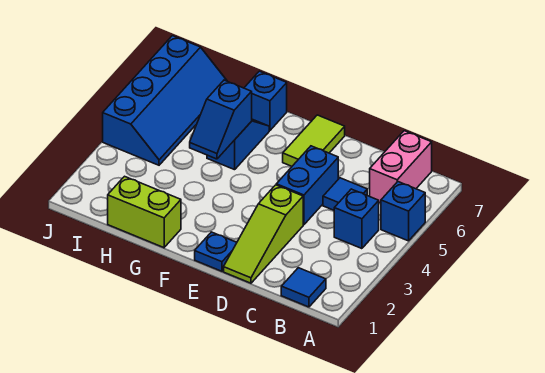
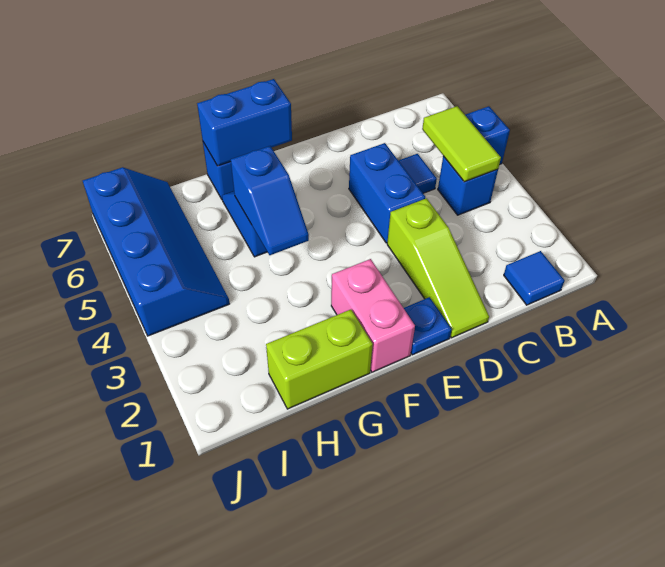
pink 1x2 brick [370,131,432,203] -> pink 1x2 brick moved to [331,259,415,372]
lime 1x2 tile [283,115,345,166] -> lime 1x2 tile moved to [422,106,501,182]
none -> blue 1x2 brick [197,79,292,166]

